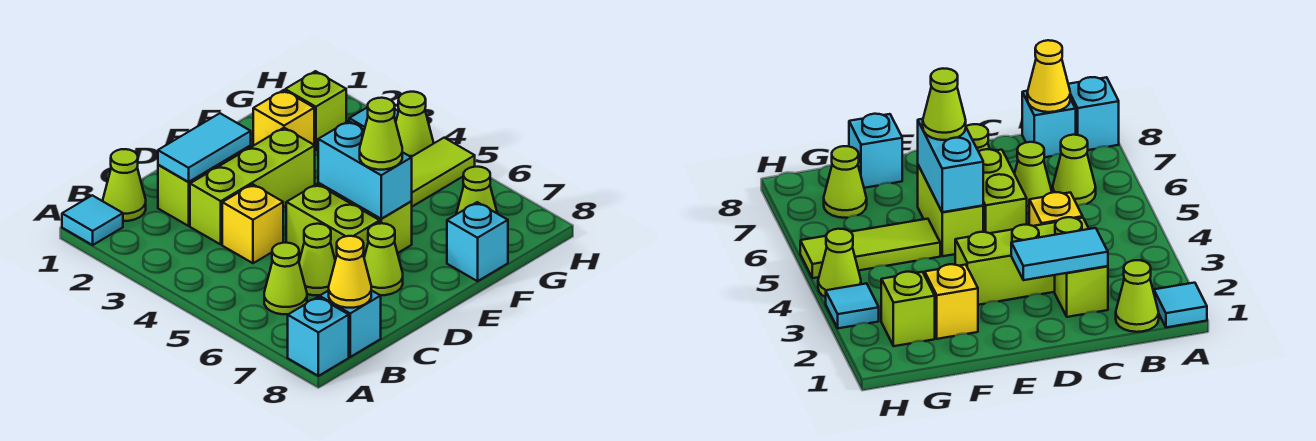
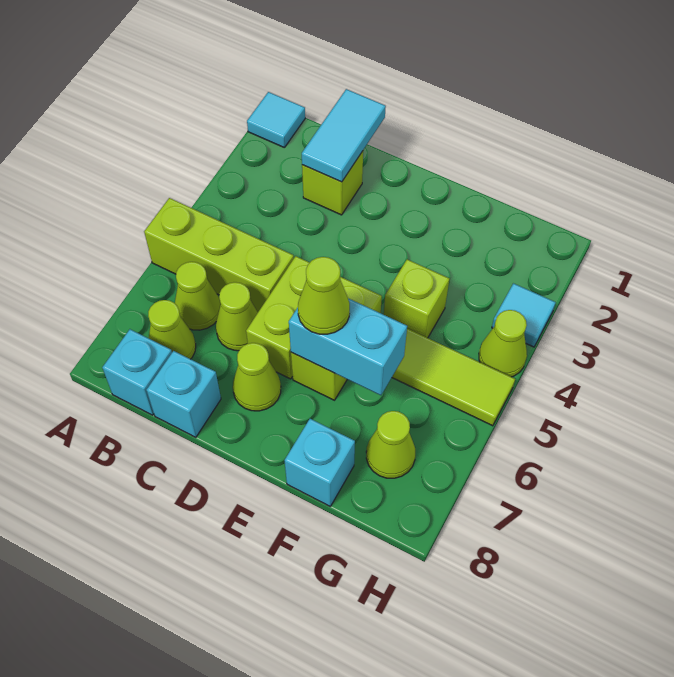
cyan 1x1 brick [288,297,349,376] -> cyan 1x1 brick moved to [147,351,221,437]
lime 1x1 cone [103,149,146,221] -> lime 1x1 cone moved to [148,300,196,359]
yellow 1x1 cone [329,236,371,308] -> none
cyan 1x2 tile [158,113,251,182] -> cyan 1x2 tile turned to [302,89,386,182]
lime 1x3 brick [190,128,315,244] -> lime 1x3 brick moved to [144,198,294,312]
yellow 1x1 brick [222,184,283,263] -> none
cyan 1x2 brick [318,121,412,219] -> cyan 1x2 brick turned to [289,298,407,395]
yellow 1x1 brick [253,90,314,146] -> none
lime 1x1 brick [285,71,346,150] -> lime 1x1 brick moved to [384,259,449,338]

